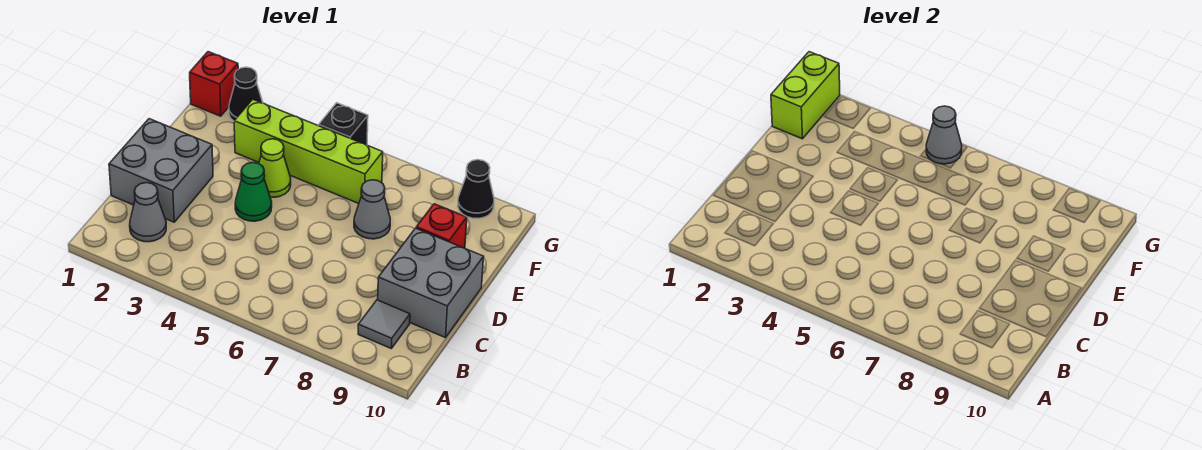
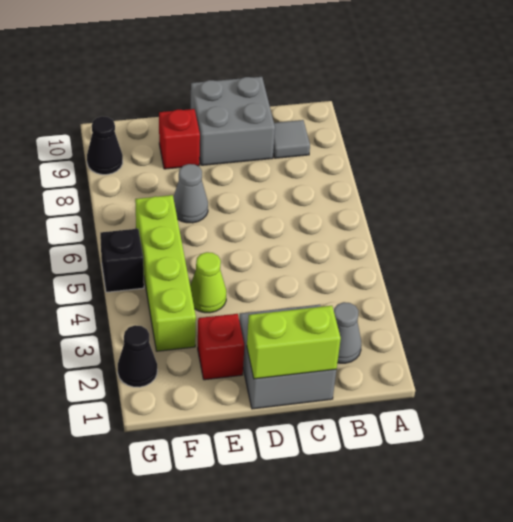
green 1x1 cone [235,162,272,221] -> none
lime 1x2 brick [771,52,840,139] -> lime 1x2 brick moved to [247,306,341,379]
red 1x1 brick [190,52,238,116] -> red 1x1 brick moved to [198,314,244,380]
grey 1x1 cone [926,106,962,164] -> none

